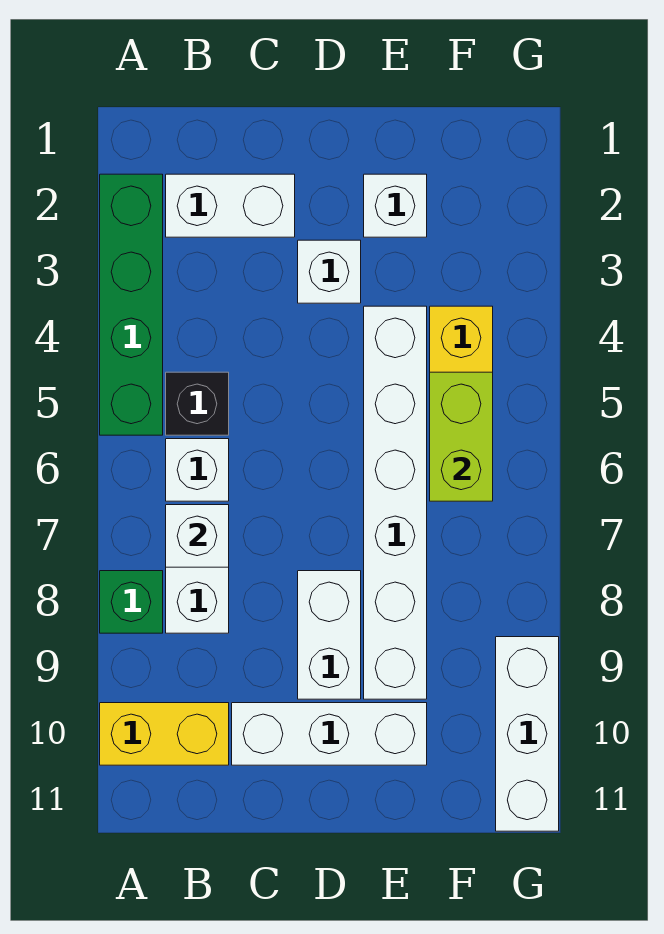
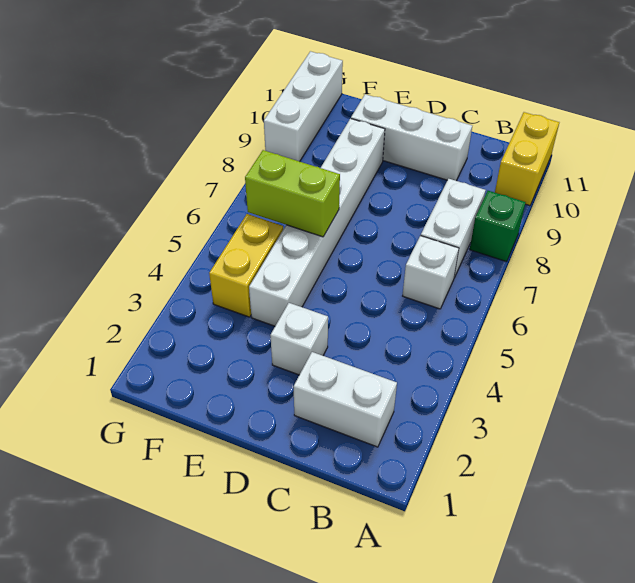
green 1x4 brick [100,174,163,435] -> none
yellow 1x2 brick [100,703,229,765] -> yellow 1x2 brick turned to [495,112,559,206]
black 1x1 brick [166,372,229,435] -> none
white 1x1 brick [166,505,229,567] -> none
white 1x2 brick [298,571,361,699] -> none
white 1x1 brick [364,174,427,237] -> none
lime 1x2 brick [430,372,493,501] -> lime 1x2 brick turned to [245,150,340,237]

